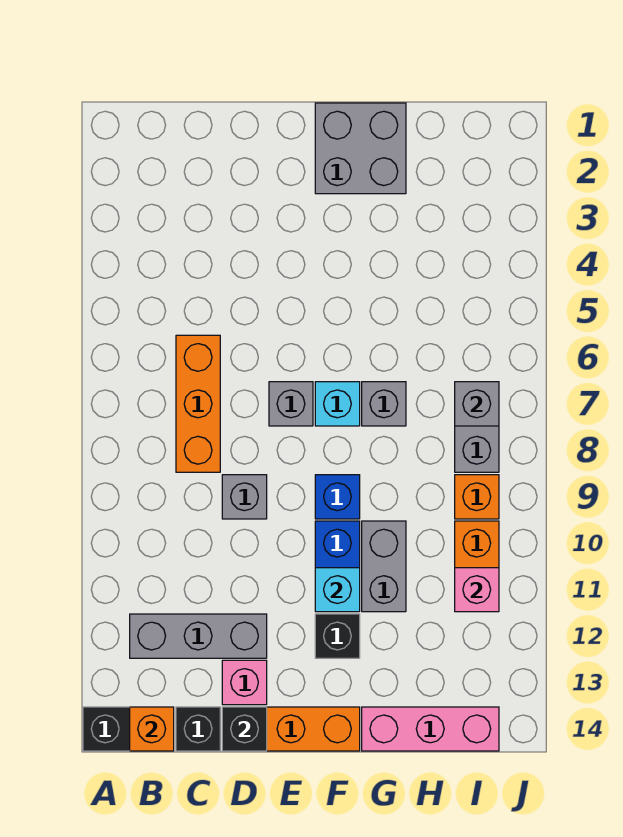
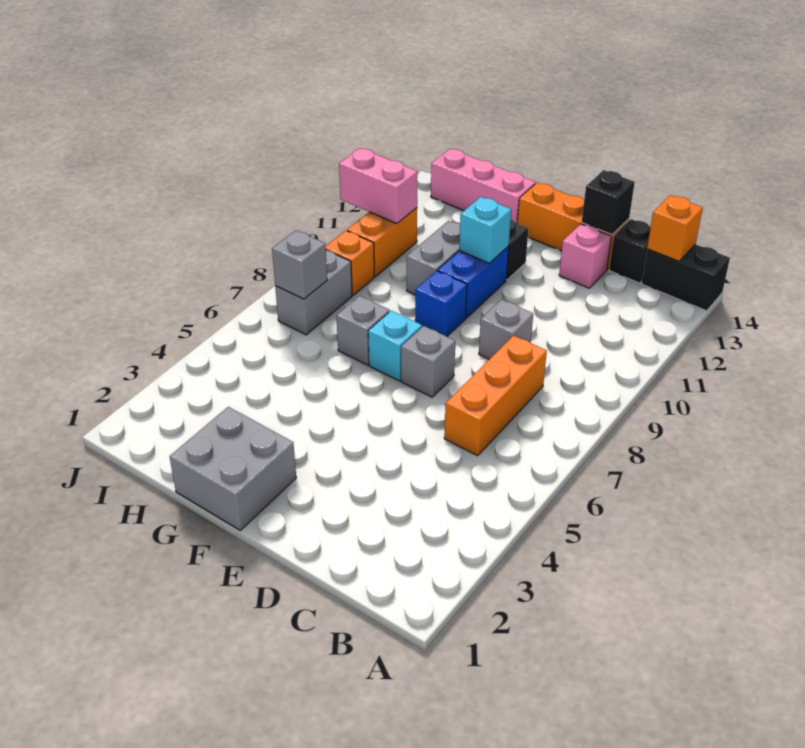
grey 1x3 brick [130,614,267,658] -> none
pink 1x1 brick [455,568,499,612] -> pink 1x2 brick [339,148,418,224]

